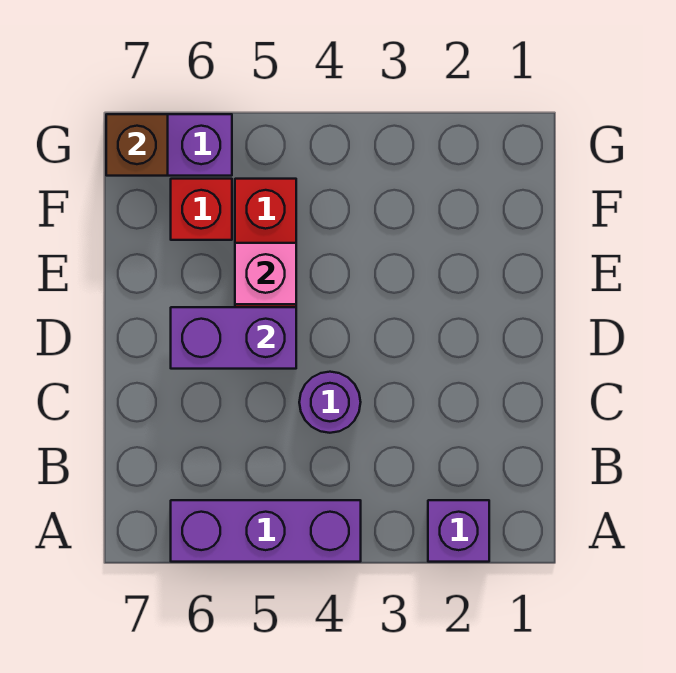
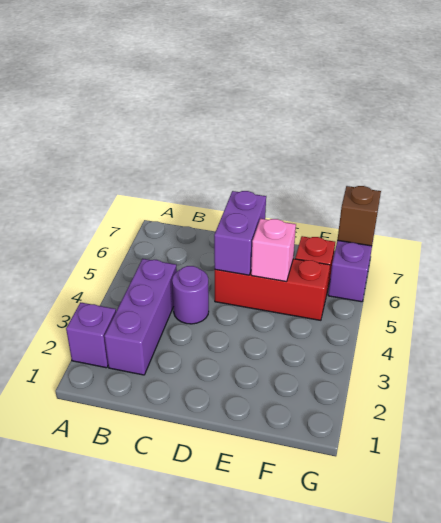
purple 1x3 brick [171,500,361,562] -> purple 1x3 brick moved to [104,259,177,375]

